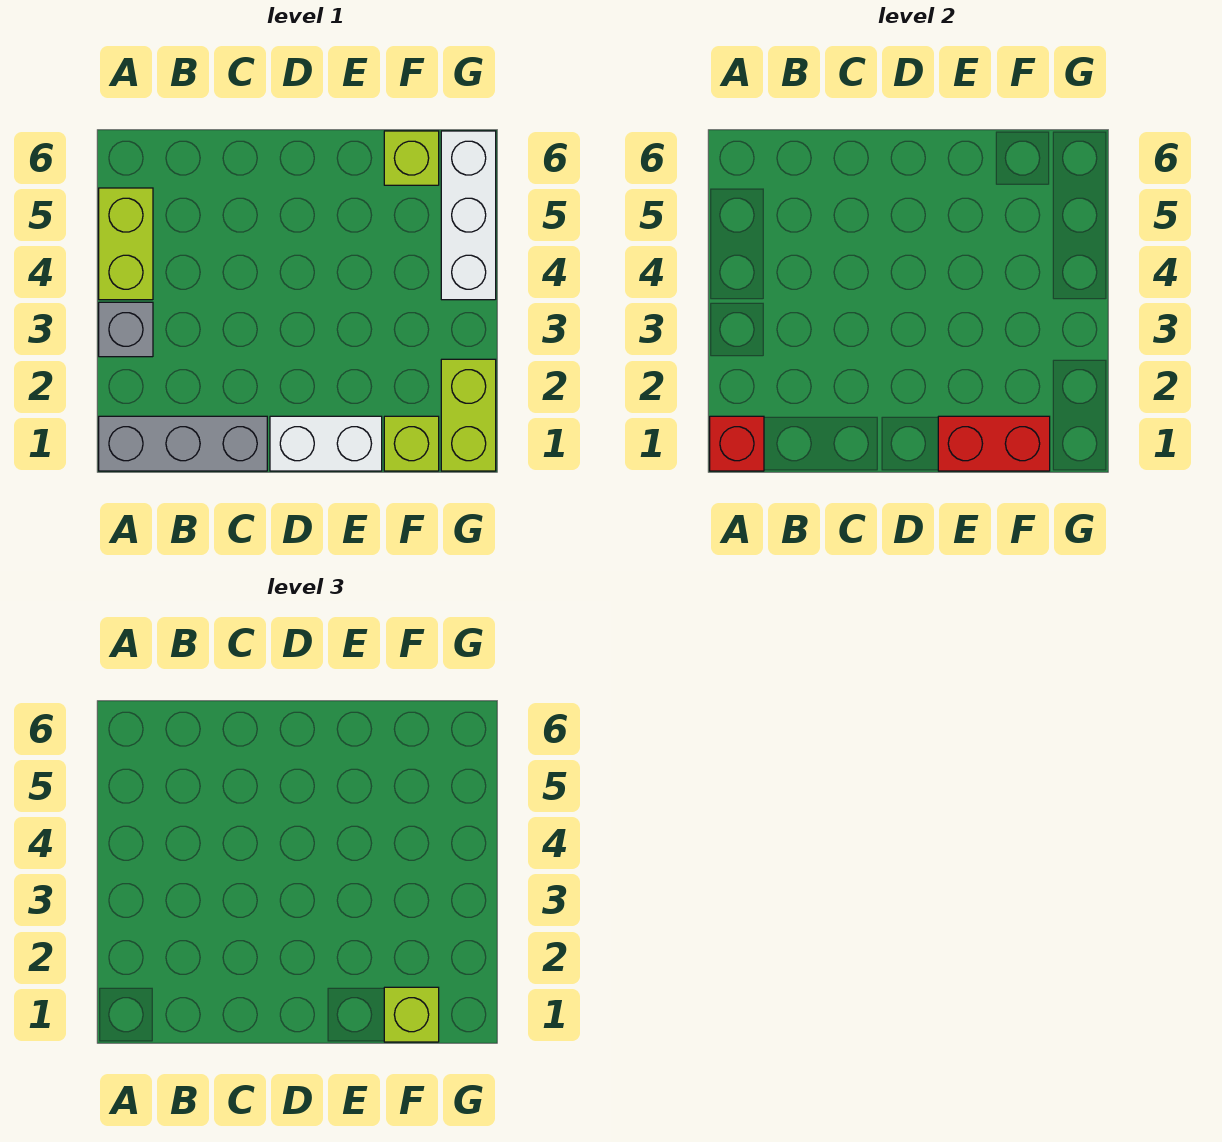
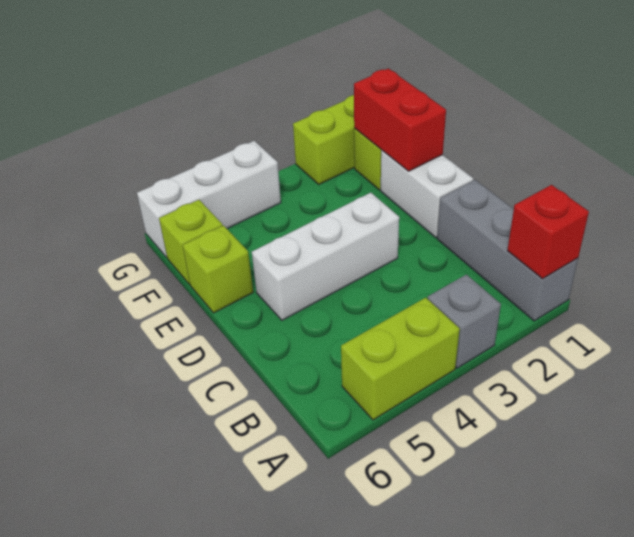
none -> white 1x3 brick [252,193,399,320]
lime 1x1 brick [384,987,439,1042] -> lime 1x1 brick moved to [183,225,253,313]

